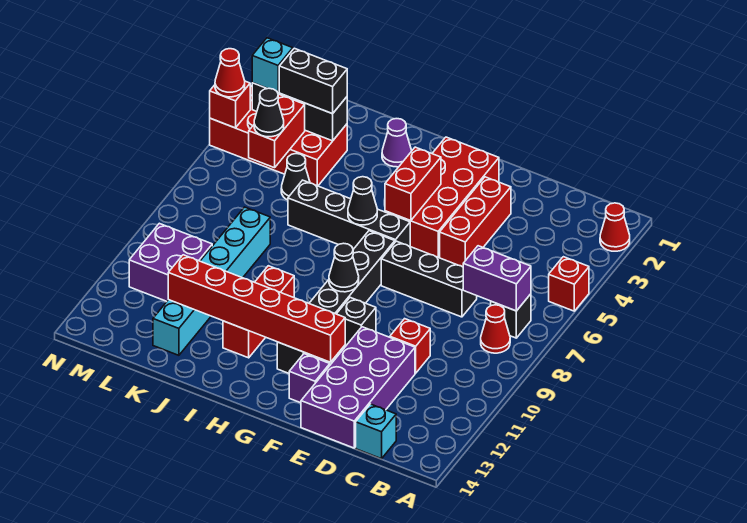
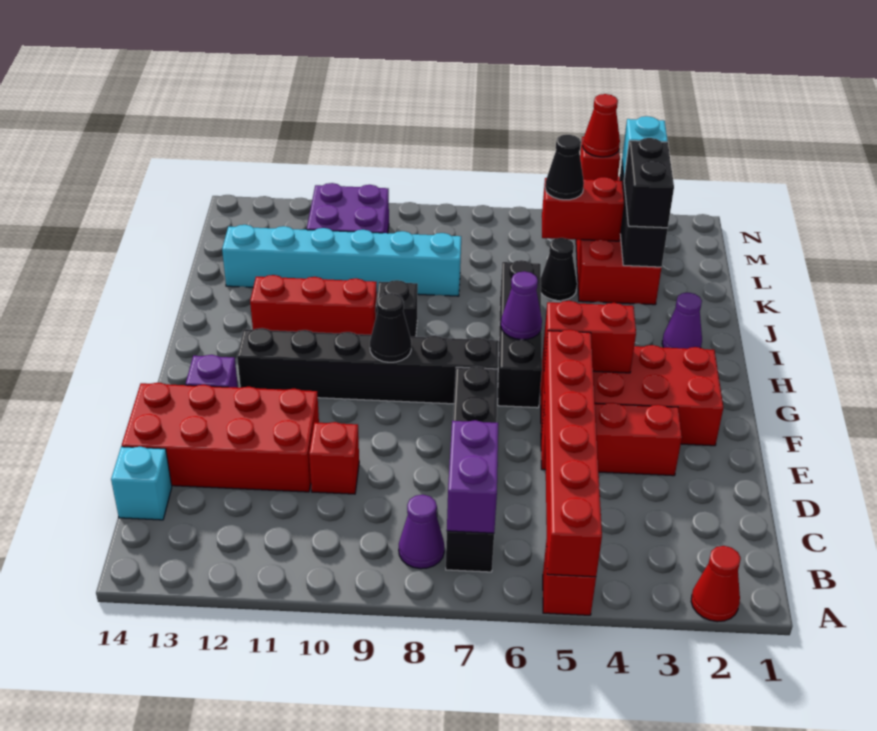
red 1x1 cone [481,305,510,353] -> purple 1x1 cone [399,495,444,569]
purple 2x4 brick [301,327,415,448] -> red 2x4 brick [122,383,319,492]
black 1x1 brick [337,298,376,346] -> black 1x1 brick moved to [375,280,418,337]
red 1x6 brick [168,255,345,362] -> red 1x6 brick moved to [544,329,602,577]
black 1x1 cone [348,177,377,225] -> purple 1x1 cone [501,271,542,340]

